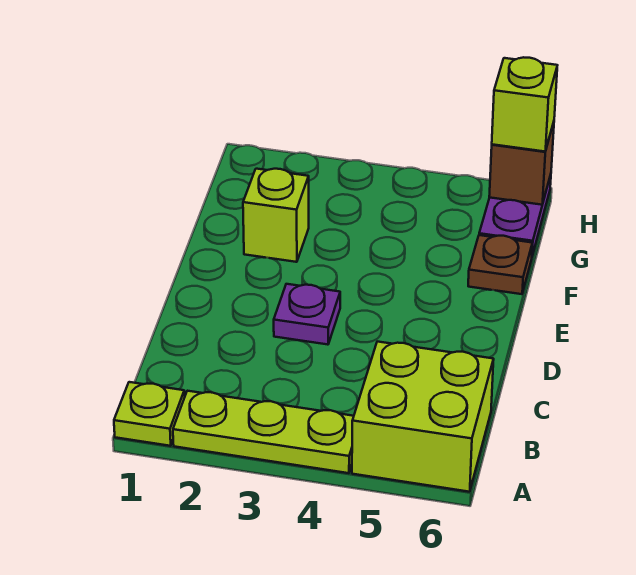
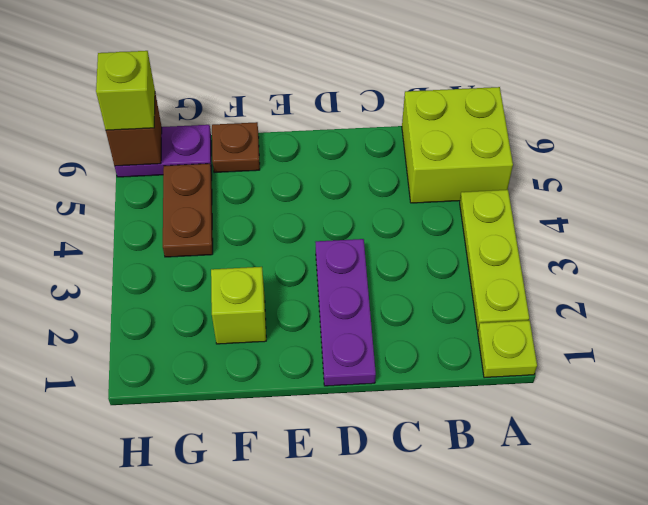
purple 1x1 plate [274,284,340,345] -> purple 1x3 plate [316,239,376,386]
none -> brown 1x2 plate [163,164,213,257]

